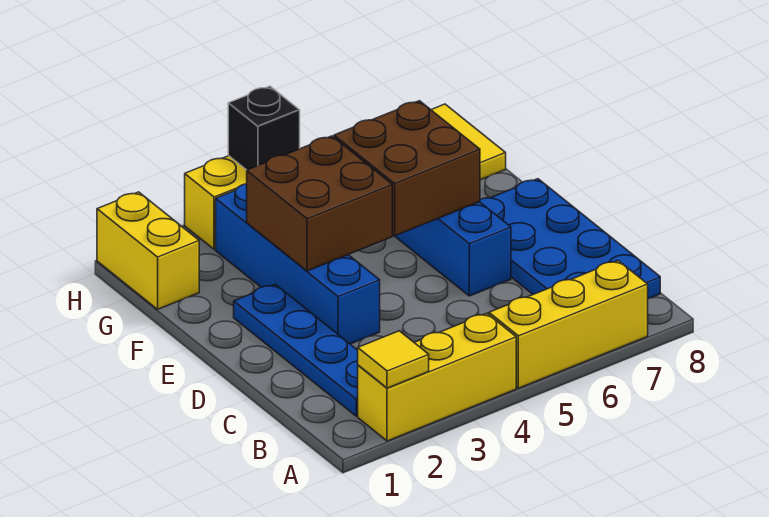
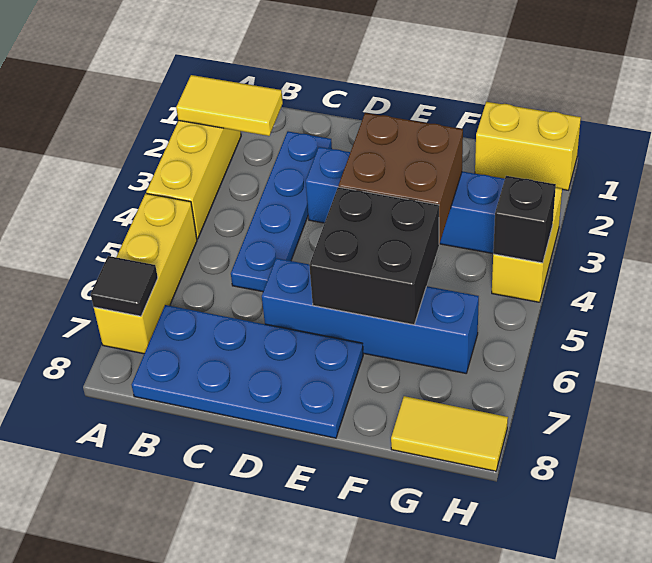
yellow 1x1 tile [358,331,429,388] -> yellow 1x2 tile [176,75,283,136]
none -> black 1x1 tile [91,256,158,316]
blue 1x4 plate [234,284,358,416] -> blue 1x4 plate turned to [231,131,332,292]
brown 2x2 brick [334,101,480,236] -> black 2x2 brick [309,187,439,325]

